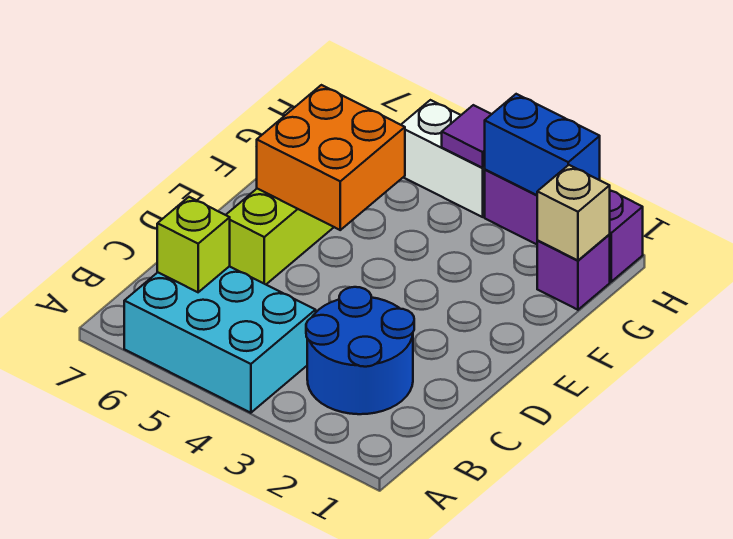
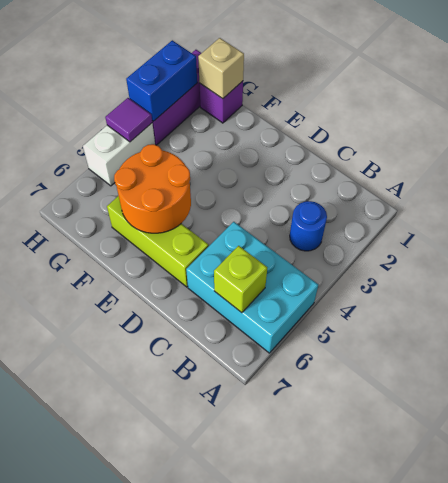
cyan 2x3 brick [124,266,316,413] -> cyan 2x3 brick turned to [186,222,318,353]
blue 2x2 round brick [306,287,414,414] -> blue 1x1 round brick [290,201,327,251]
orange 2x2 brick [257,85,405,230] -> orange 2x2 round brick [114,144,191,233]

